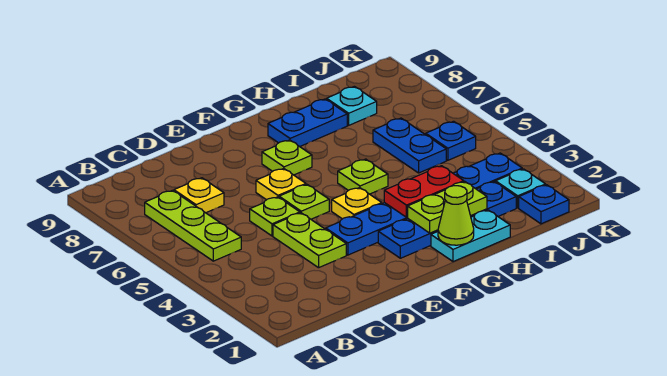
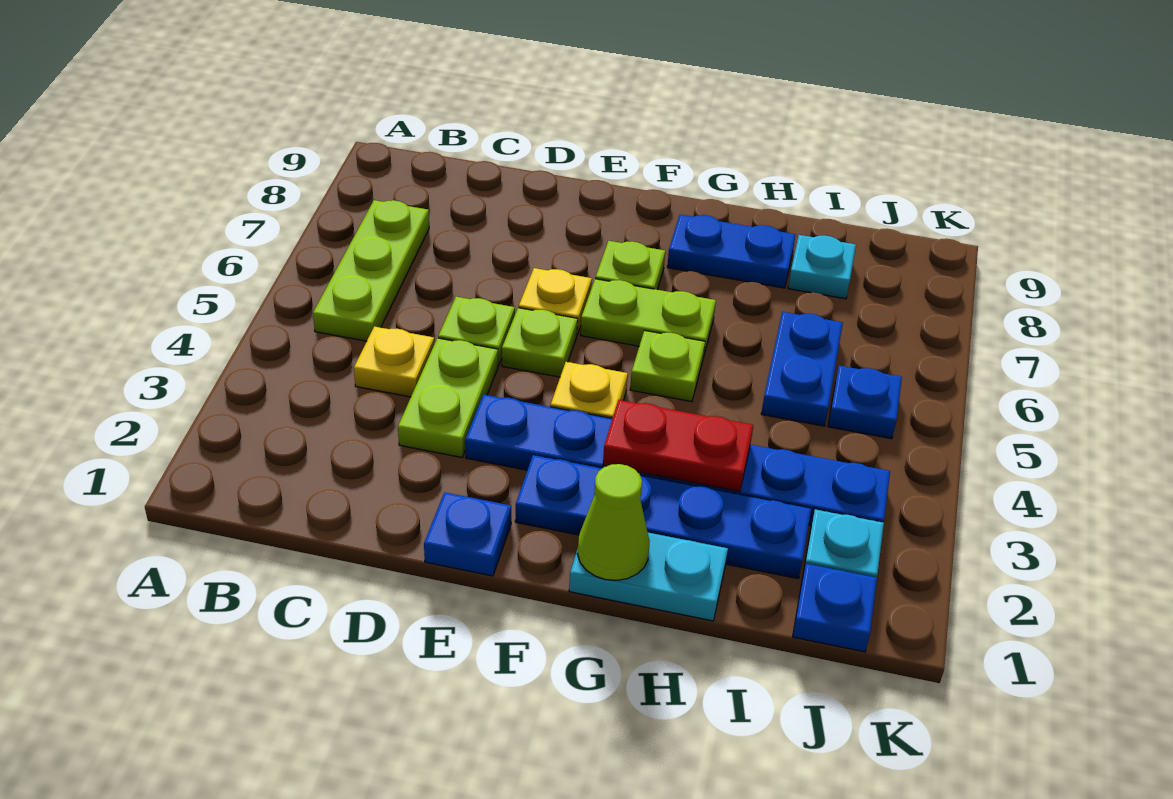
yellow 1x1 plate [174,178,224,213] -> yellow 1x1 plate moved to [354,326,434,397]
none -> blue 1x1 plate [424,492,511,576]
lime 1x2 plate [408,182,487,233] -> lime 1x2 plate moved to [581,279,716,358]

